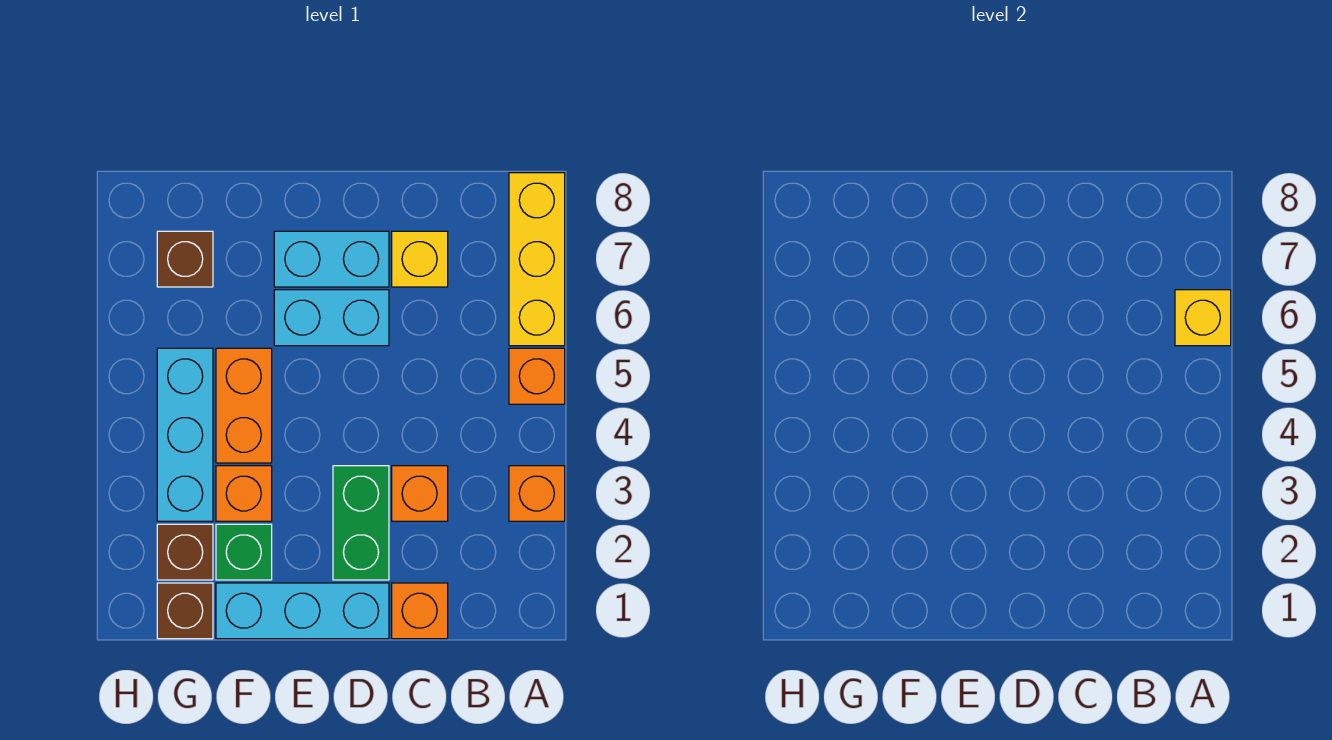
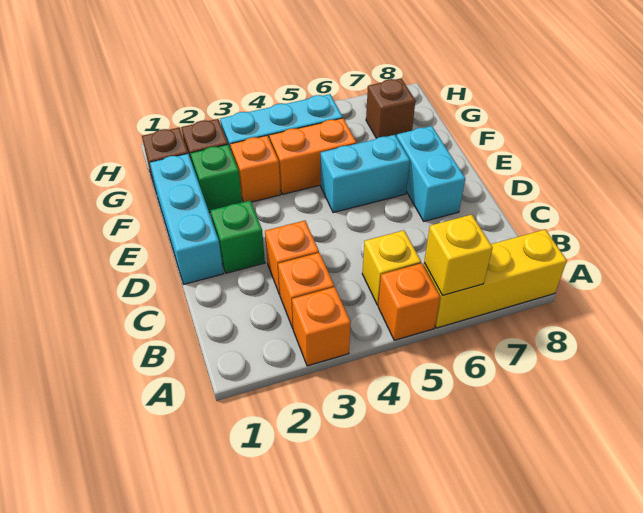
orange 1x1 brick [392,583,448,639] -> orange 1x1 brick moved to [278,253,334,328]
yellow 1x1 brick [392,231,448,287] -> yellow 1x1 brick moved to [362,230,421,305]
green 1x2 brick [333,466,389,580] -> green 1x1 brick [211,201,265,273]
cyan 1x2 brick [274,290,389,346] -> cyan 1x2 brick turned to [321,135,410,213]

